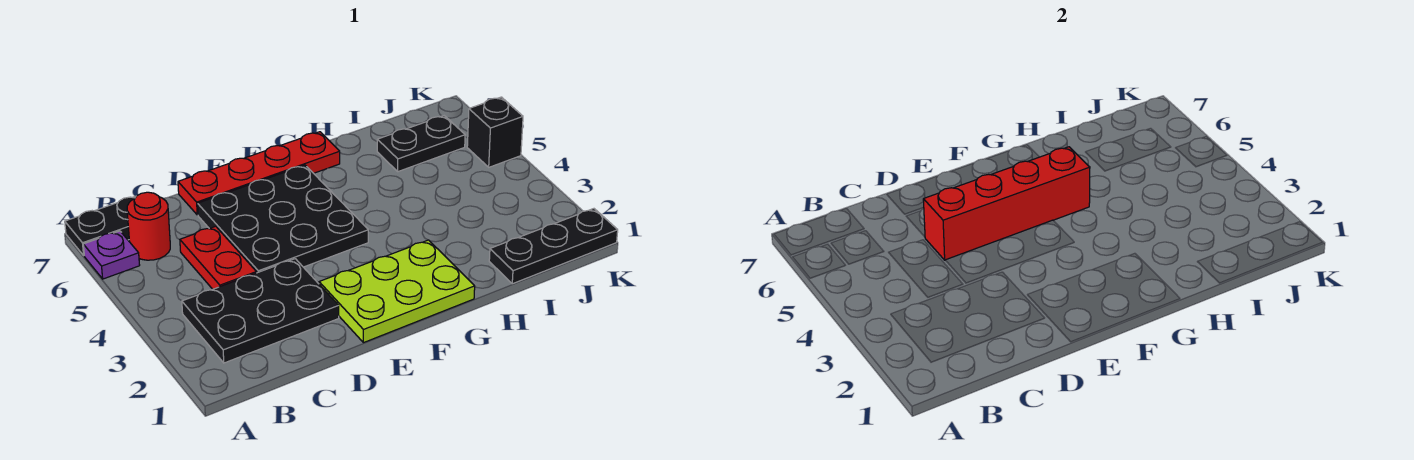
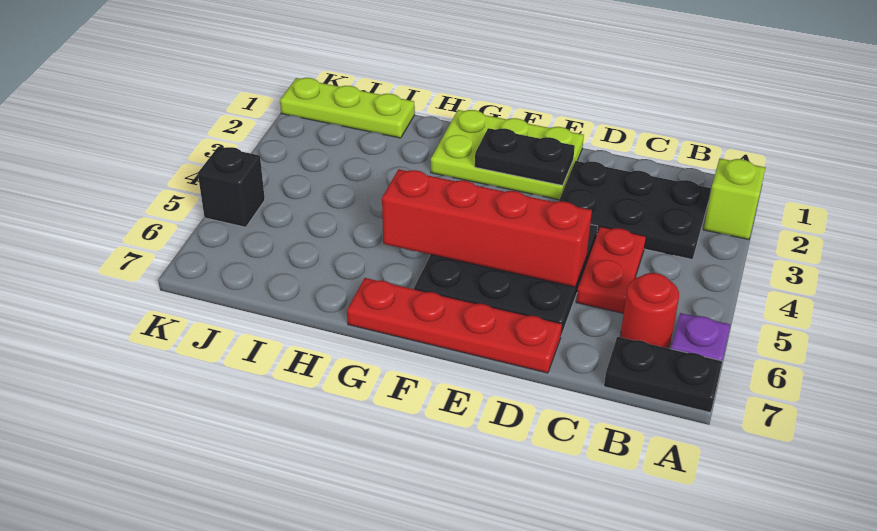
none -> lime 1x1 brick [703,159,765,239]
black 1x3 plate [489,209,618,284] -> lime 1x3 plate [280,78,415,138]
black 1x2 plate [377,116,465,172] -> black 1x2 plate moved to [475,128,575,185]

